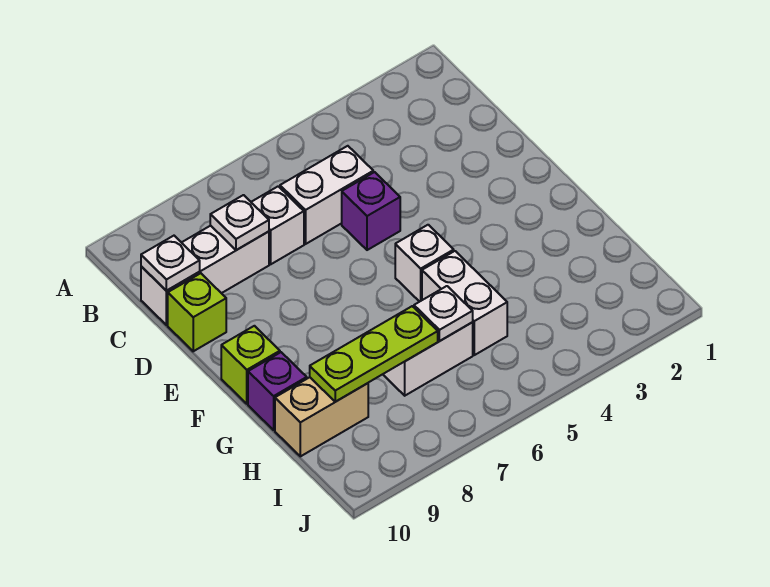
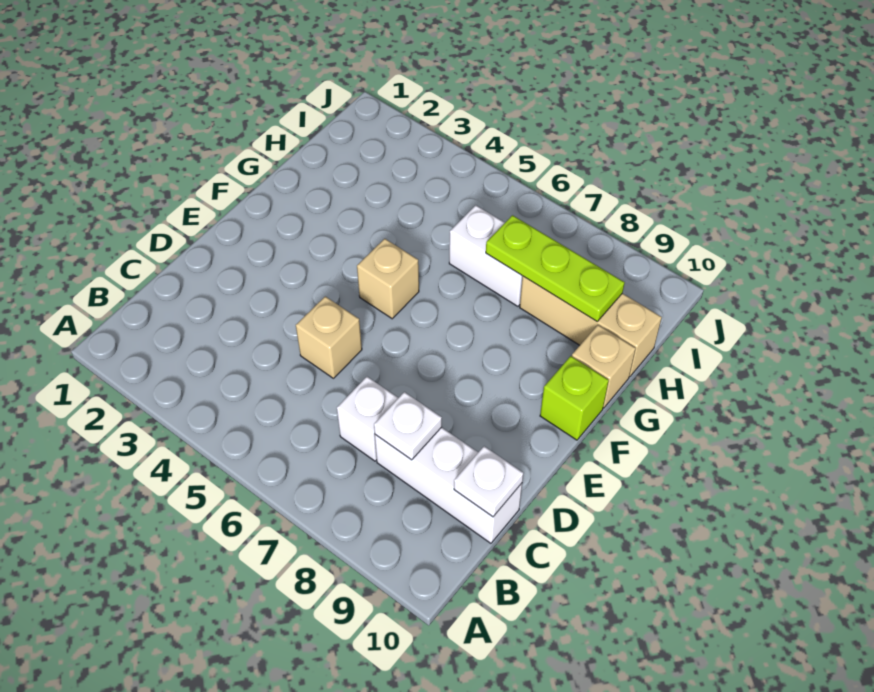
white 1x2 brick [280,146,373,244] -> none
purple 1x1 brick [342,172,400,250] -> tan 1x1 brick [296,296,362,378]
lime 1x1 brick [168,273,226,351] -> none
white 1x1 brick [395,225,454,302] -> tan 1x1 brick [357,239,419,319]
white 1x2 brick [422,251,507,355] -> none
purple 1x1 brick [248,352,307,430] -> tan 1x1 brick [572,325,636,408]
white 1x1 plate [414,286,473,341] -> none
tan 1x2 brick [275,377,368,456] -> tan 1x3 brick [520,276,662,377]

